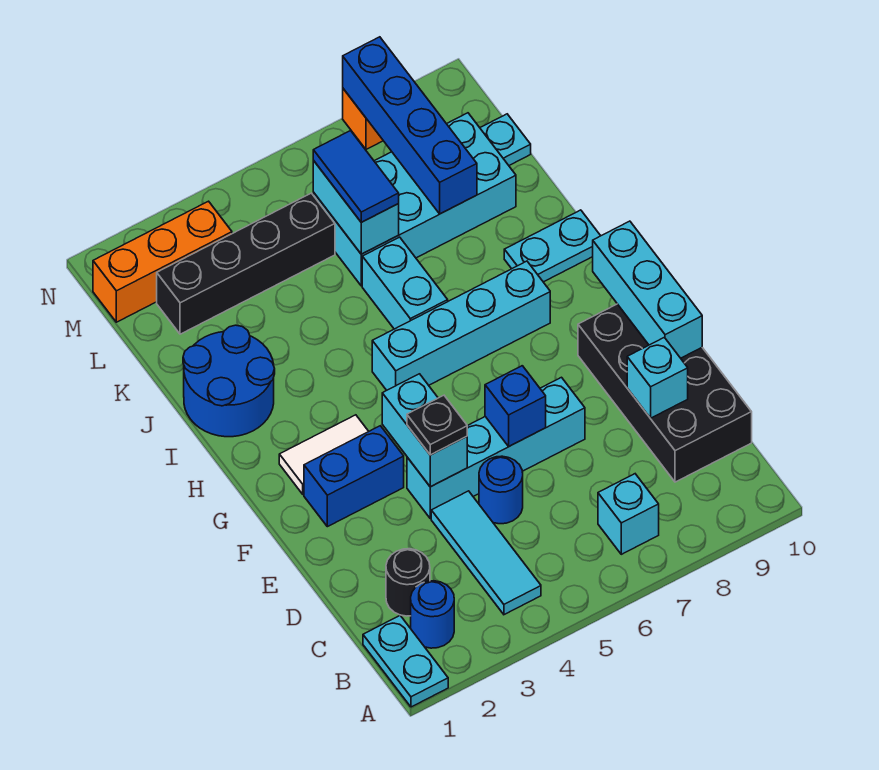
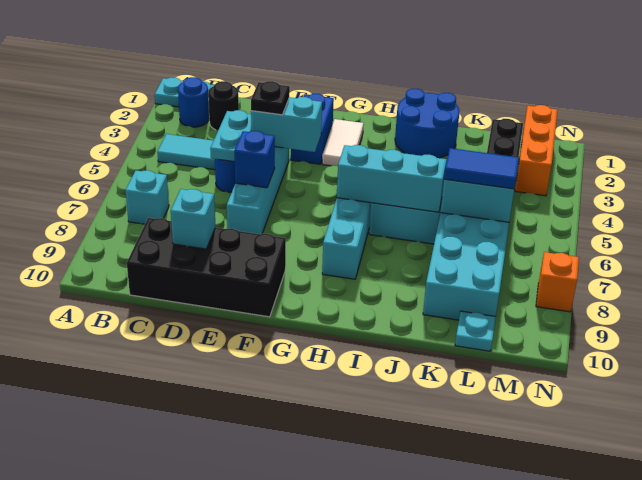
cyan 1x3 brick [593,221,702,358] -> cyan 1x3 brick moved to [337,145,447,212]
cyan 1x2 plate [504,210,600,282] -> cyan 1x2 plate moved to [210,110,251,162]
blue 1x4 brick [343,37,477,214] -> none

